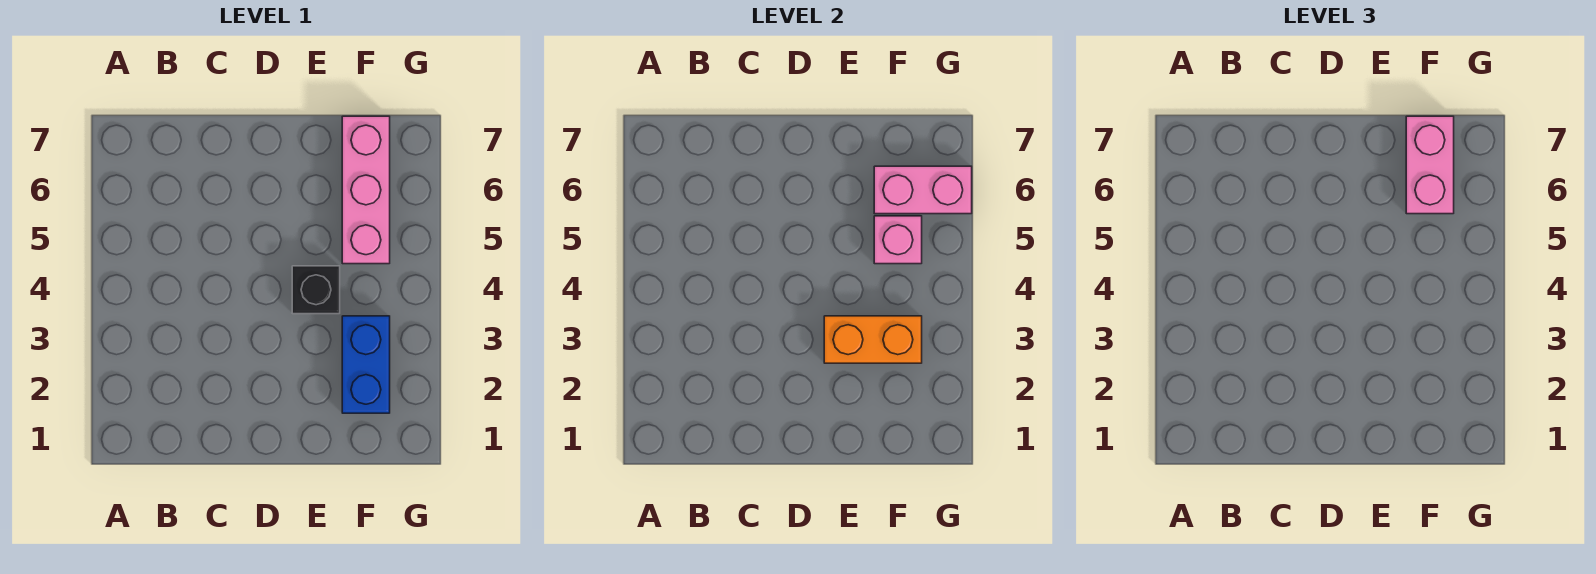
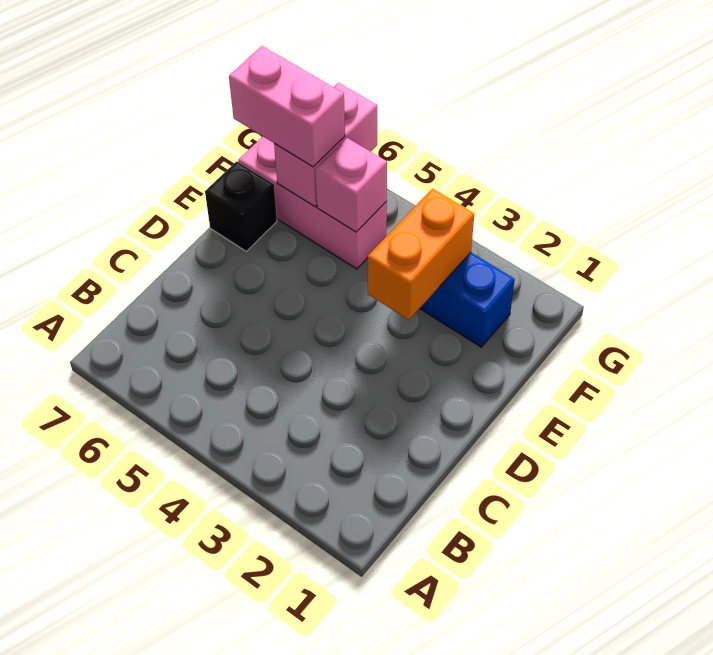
black 1x1 brick [292,266,340,314] -> black 1x1 brick moved to [205,161,277,251]

